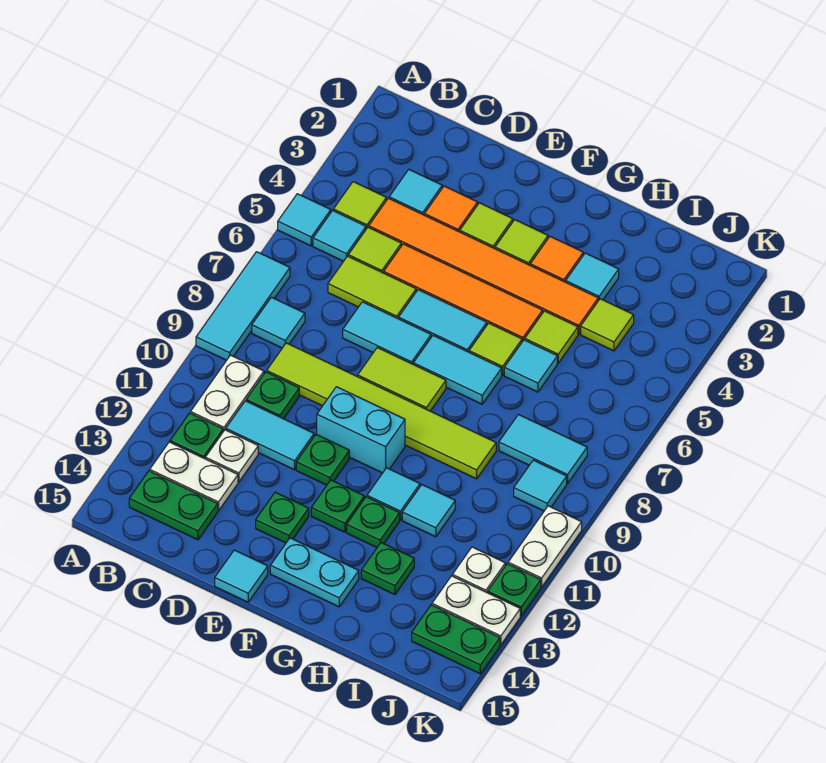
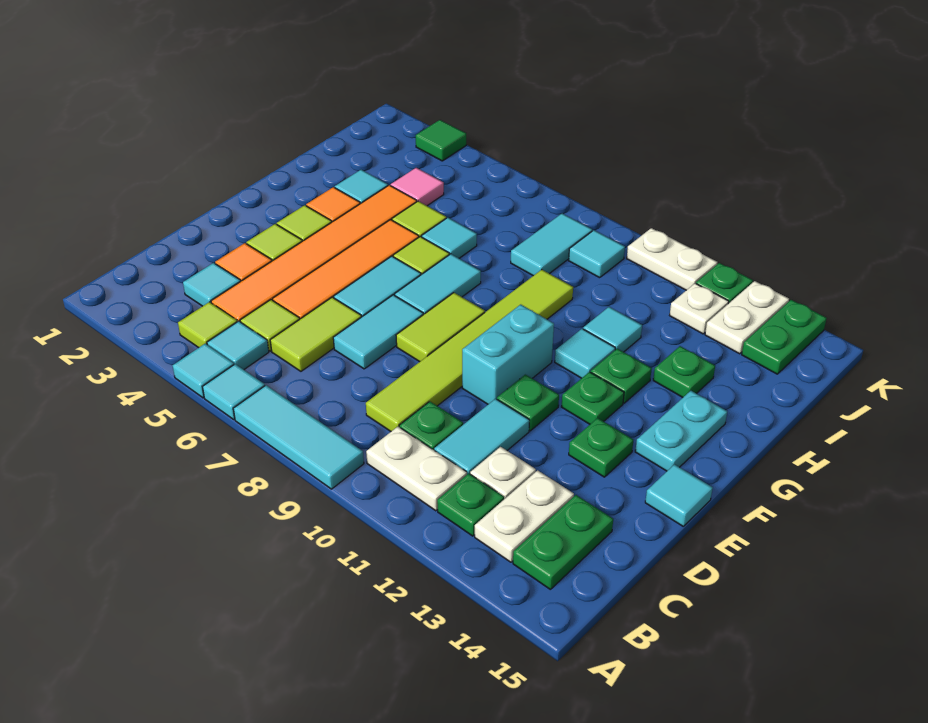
cyan 1x1 tile [252,297,305,348] -> cyan 1x1 tile moved to [203,364,265,419]
lime 1x1 tile [581,299,634,351] -> pink 1x1 tile [391,168,444,206]
none -> green 1x1 tile [416,120,466,161]

